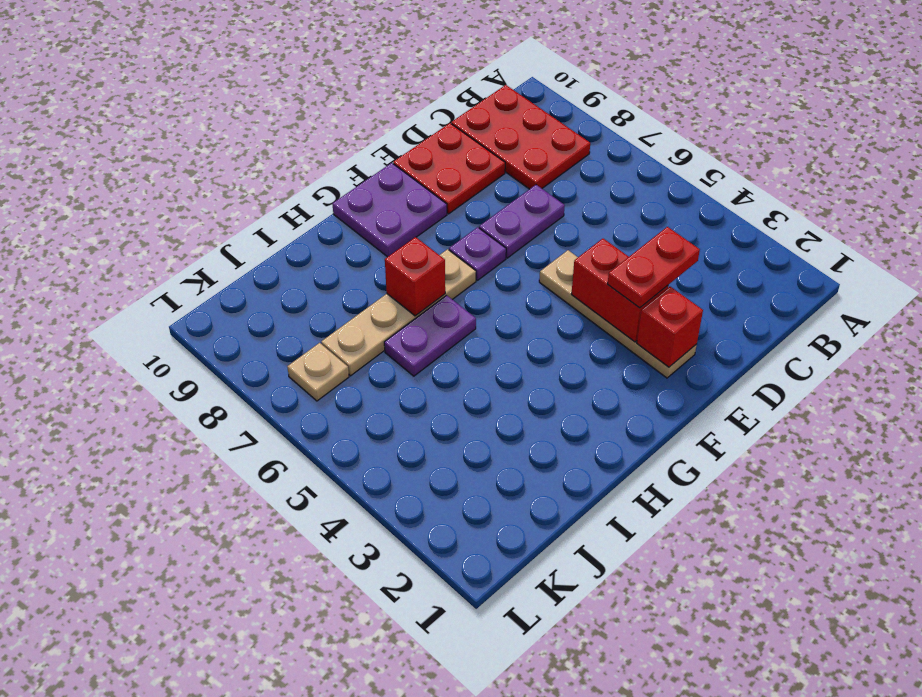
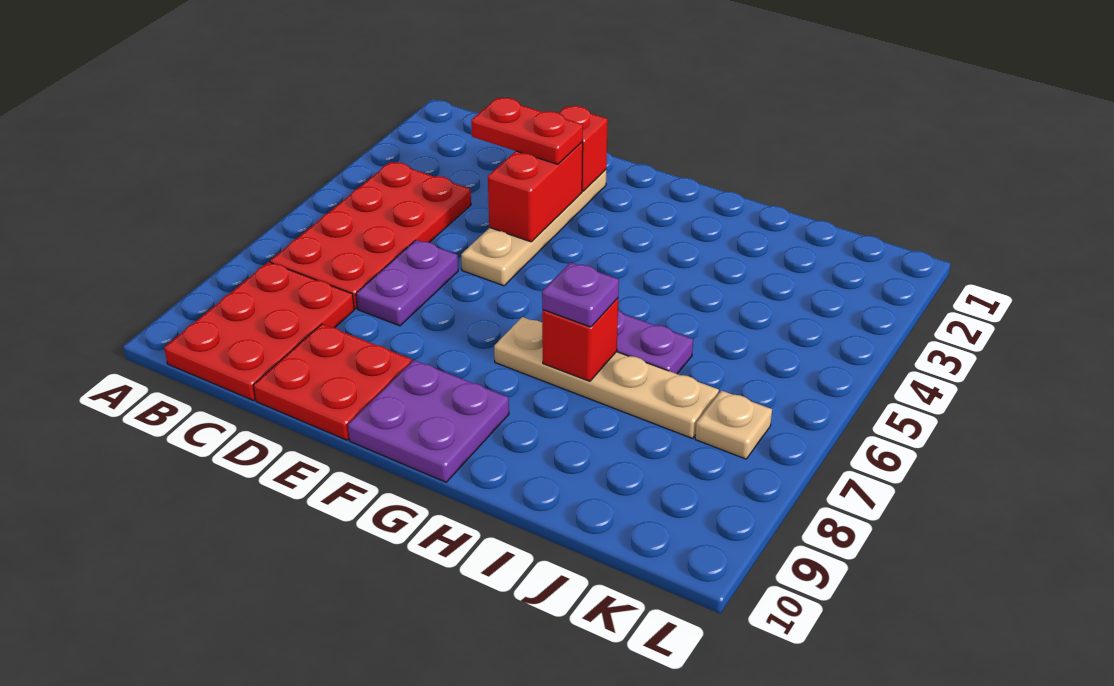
none -> red 2x4 plate [270,162,471,309]
purple 1x2 plate [479,185,565,258] -> purple 1x2 plate turned to [356,240,458,326]
purple 1x1 plate [449,227,506,280] -> purple 1x1 plate moved to [542,262,619,327]

